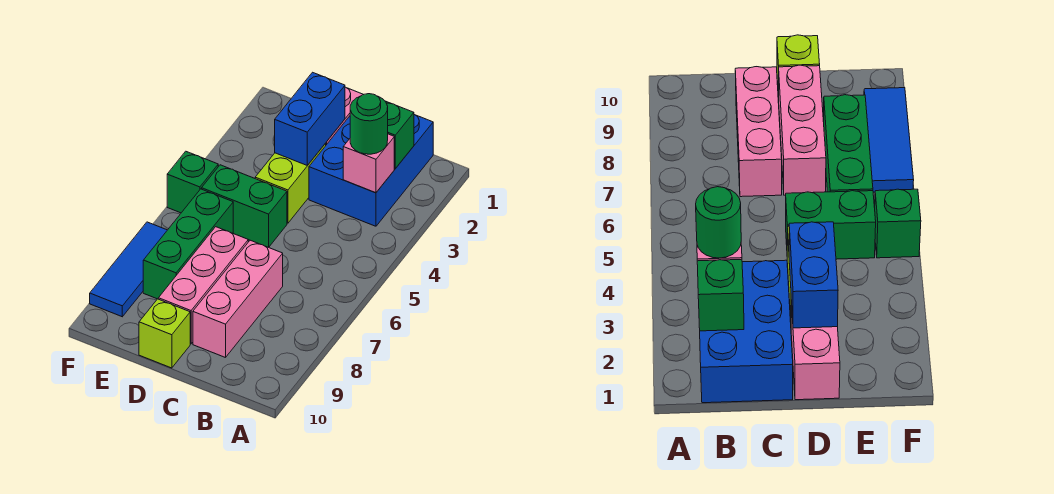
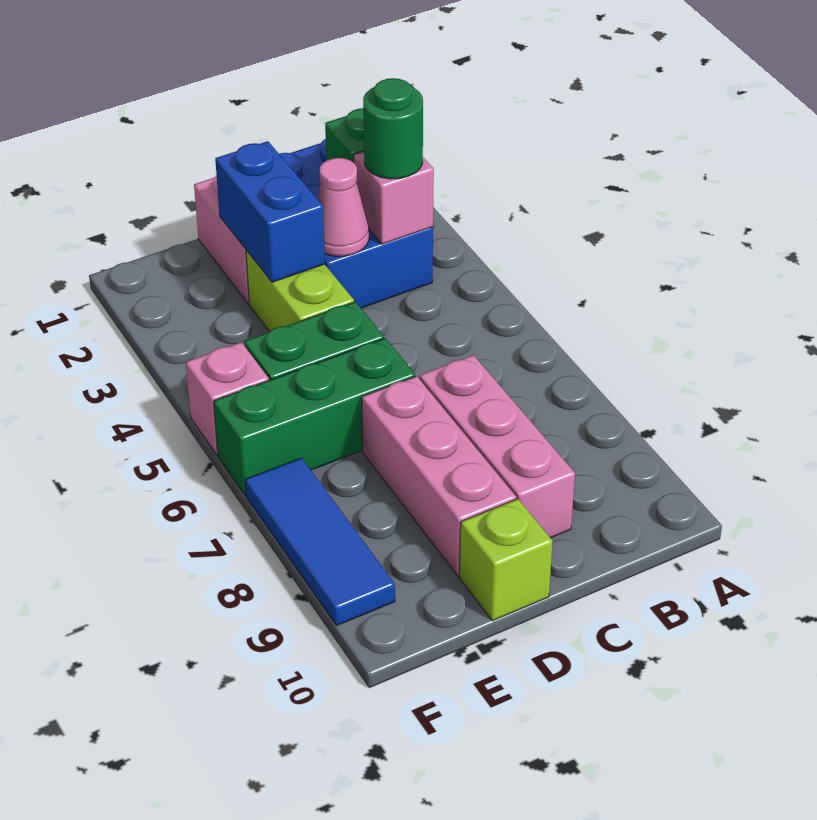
none -> pink 1x1 cone [317,158,369,256]
green 1x3 brick [143,189,233,299] -> green 1x3 brick turned to [214,338,415,495]
green 1x1 brick [167,151,218,213] -> pink 1x1 brick [186,342,269,455]

